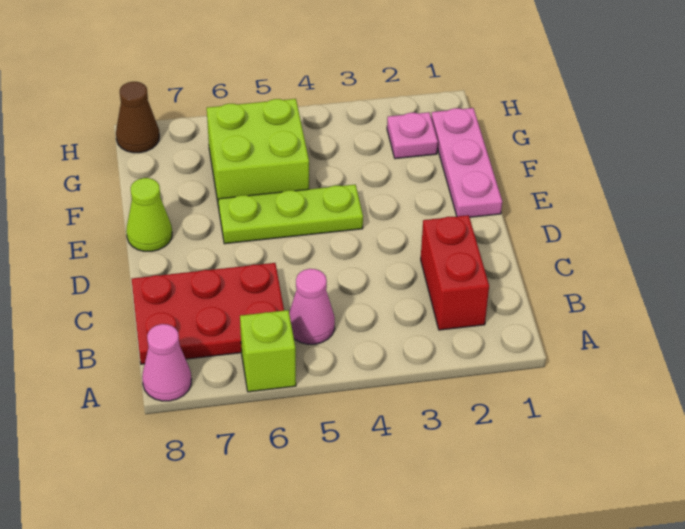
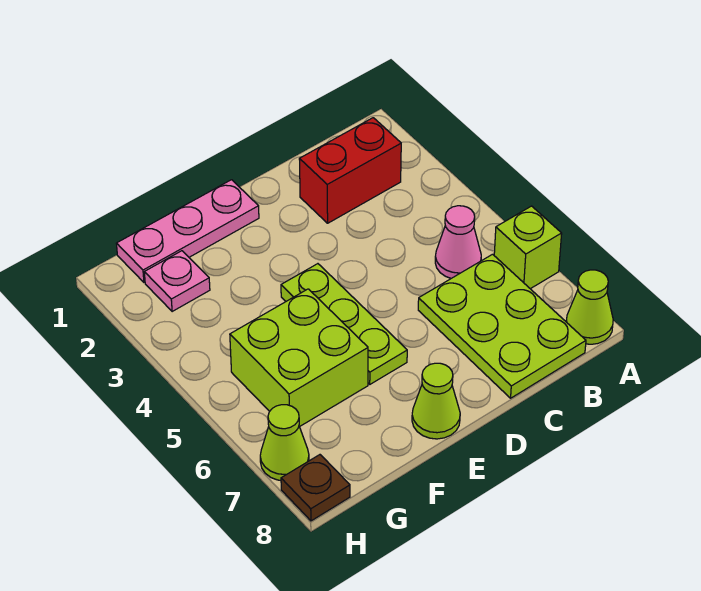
pink 1x1 cone [142,324,192,401] -> lime 1x1 cone [566,270,613,344]
red 2x3 plate [132,263,284,364] -> lime 2x3 plate [418,254,586,398]
none -> lime 1x1 cone [260,405,309,480]
brown 1x1 cone [116,82,159,153] -> brown 1x1 plate [281,455,350,521]

